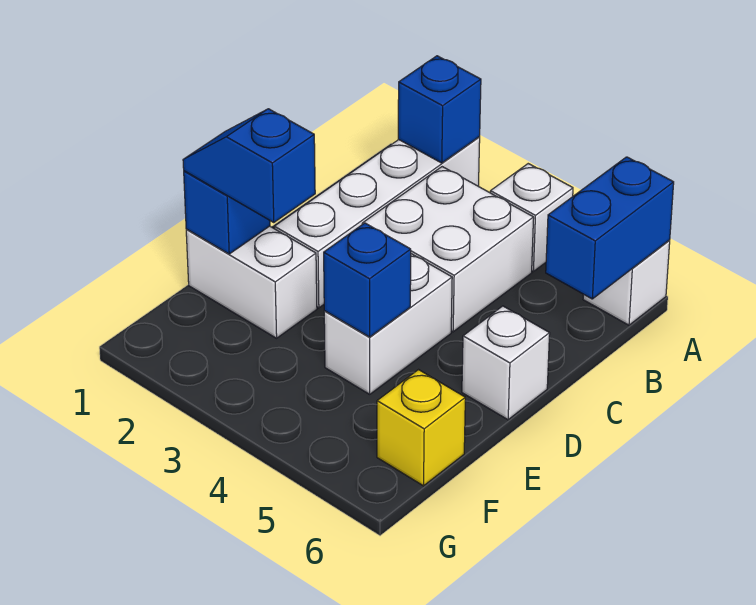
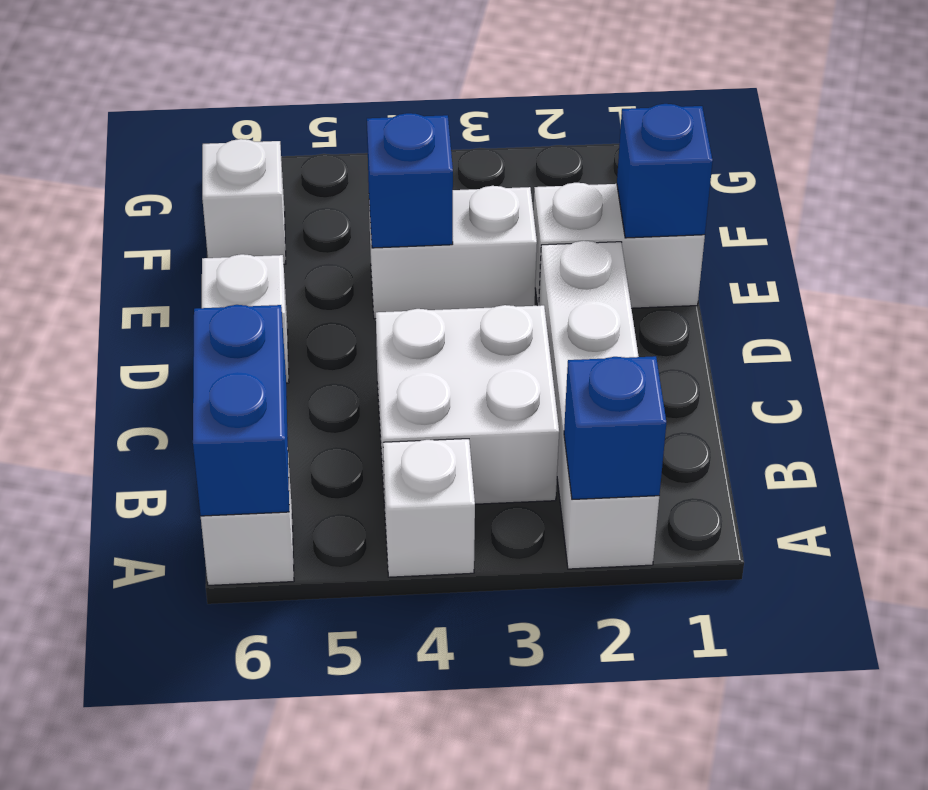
white 1x2 brick [324,254,452,394] -> white 1x2 brick turned to [369,186,537,319]
blue 1x2 slope [183,109,315,223] -> none
yellow 1x1 brick [377,370,465,486] -> white 1x1 brick [202,139,286,264]

